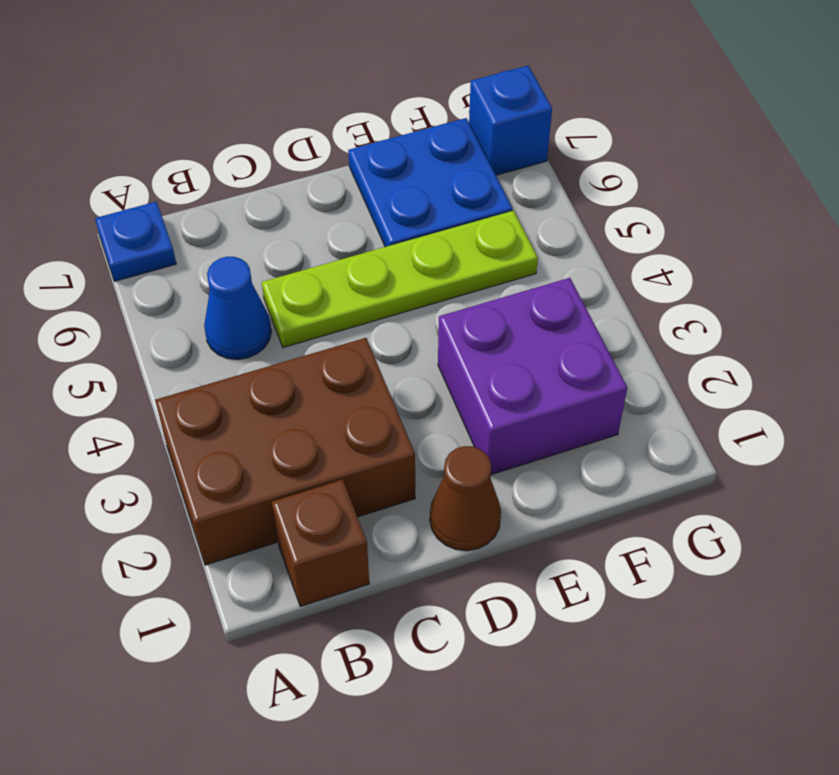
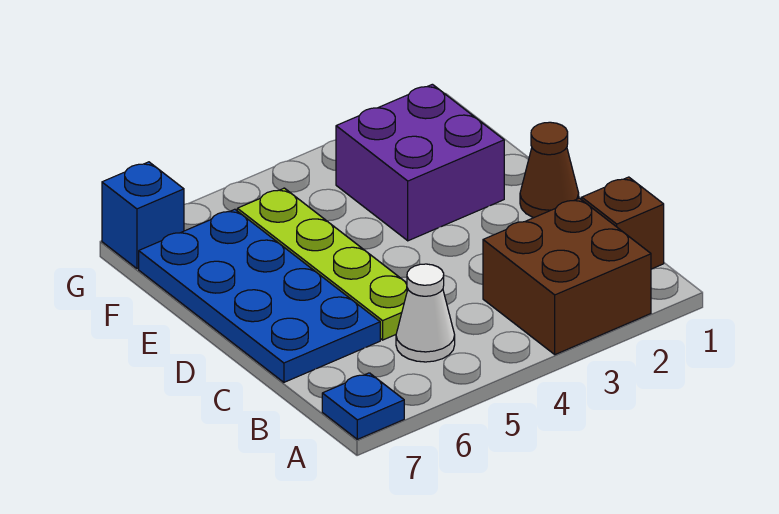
brown 2x3 brick [155,338,415,565] -> brown 2x2 brick [483,198,651,355]
blue 1x1 cone [204,257,271,359] -> white 1x1 cone [396,264,455,362]
blue 2x2 plate [348,118,513,247] -> blue 2x4 plate [139,209,380,382]

